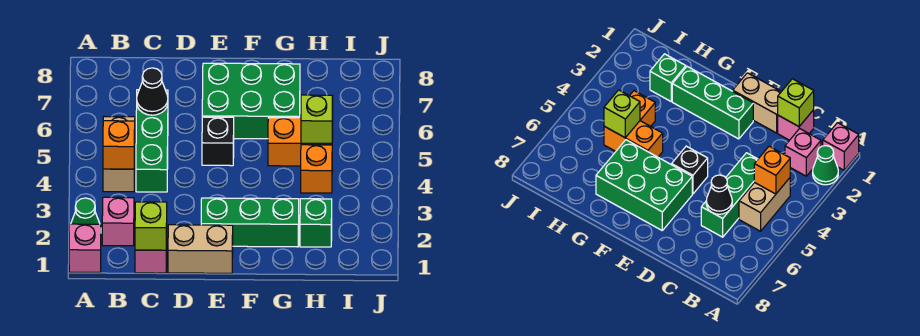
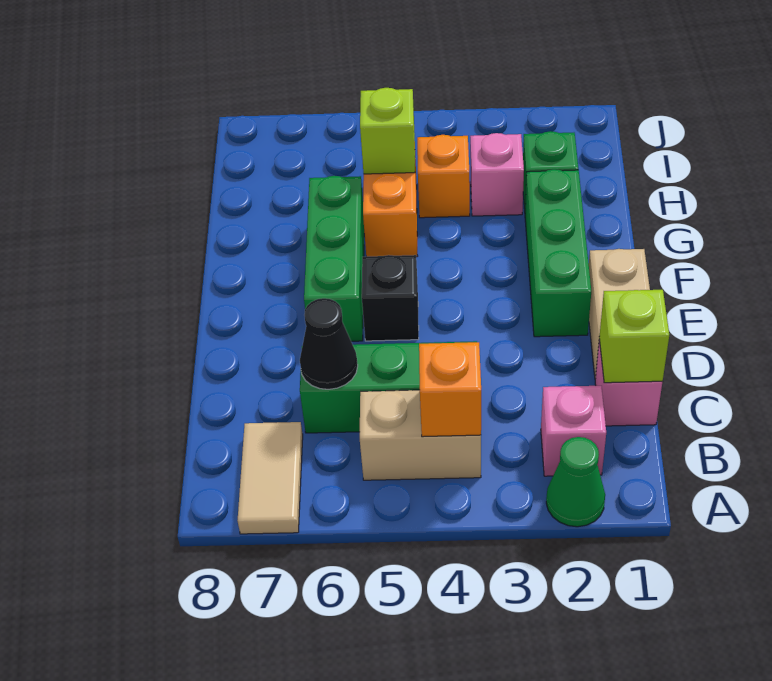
pink 1x1 brick [69,224,101,272] -> pink 1x1 brick moved to [470,133,524,216]
none -> tan 1x2 tile [237,422,303,534]
green 2x3 brick [202,63,300,139] -> green 1x3 brick [304,176,364,341]

